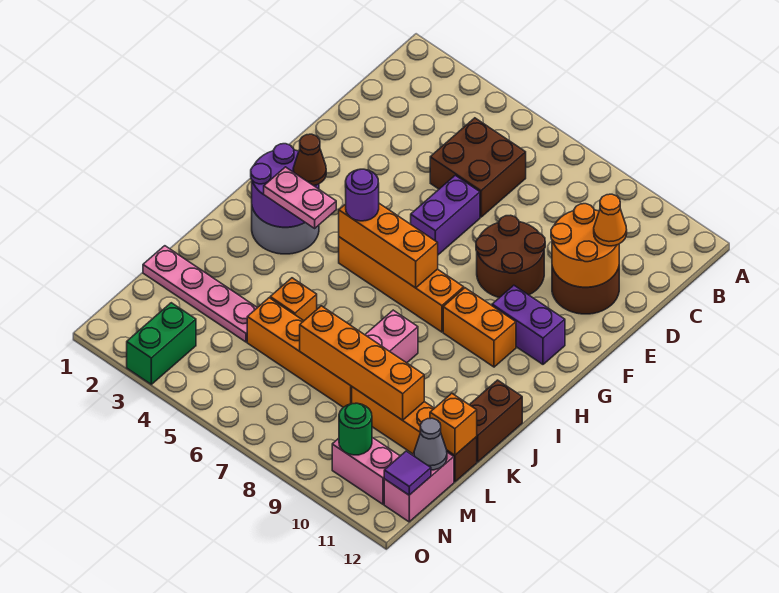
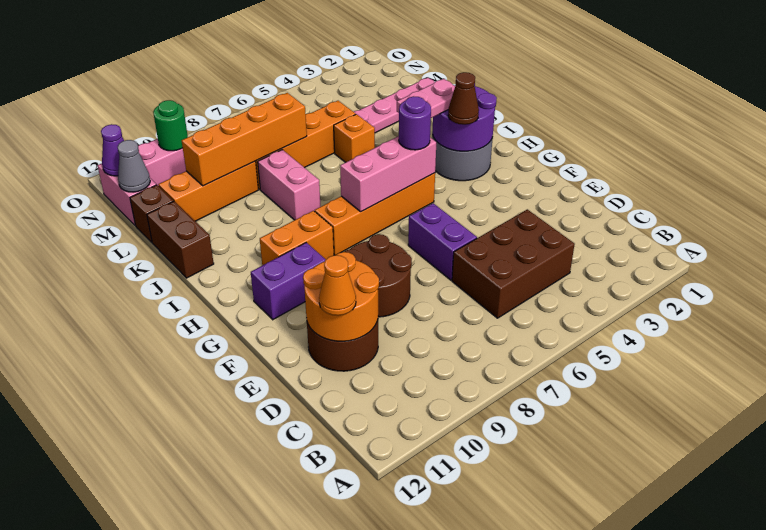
brown 2x2 brick [430,118,526,217] -> brown 2x3 brick [452,209,575,318]
orange 1x3 brick [339,204,438,288] -> pink 1x3 brick [340,136,436,212]
orange 1x1 brick [430,393,477,455] -> none
green 1x2 brick [127,303,196,384] -> none
purple 1x1 tile [384,451,431,495] -> purple 1x1 cone [101,124,124,176]

